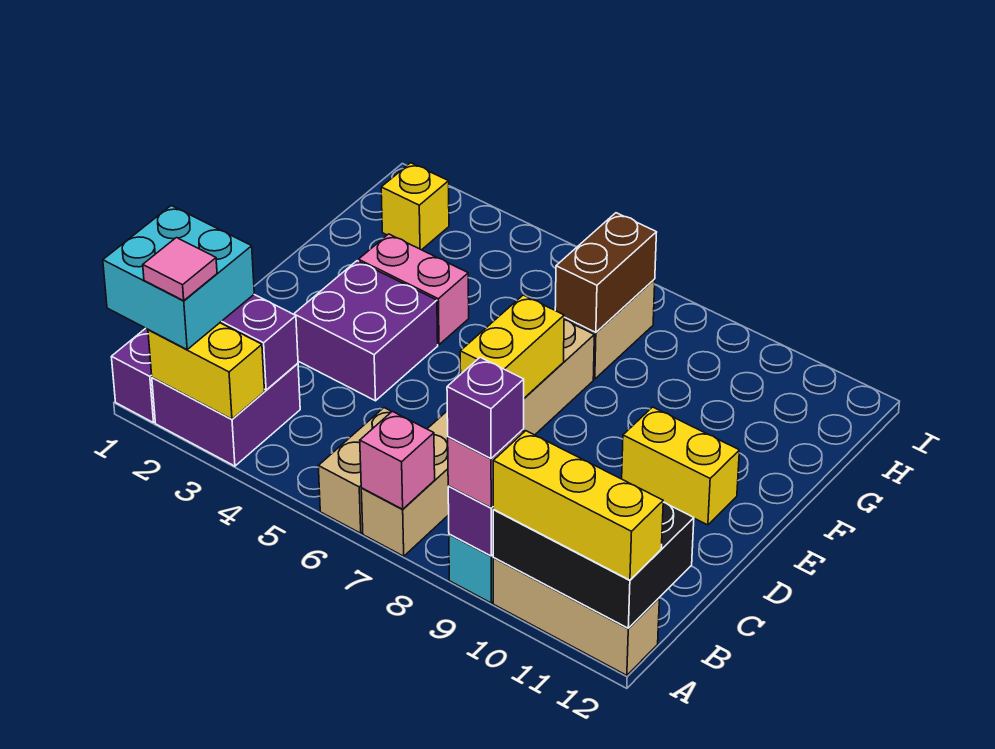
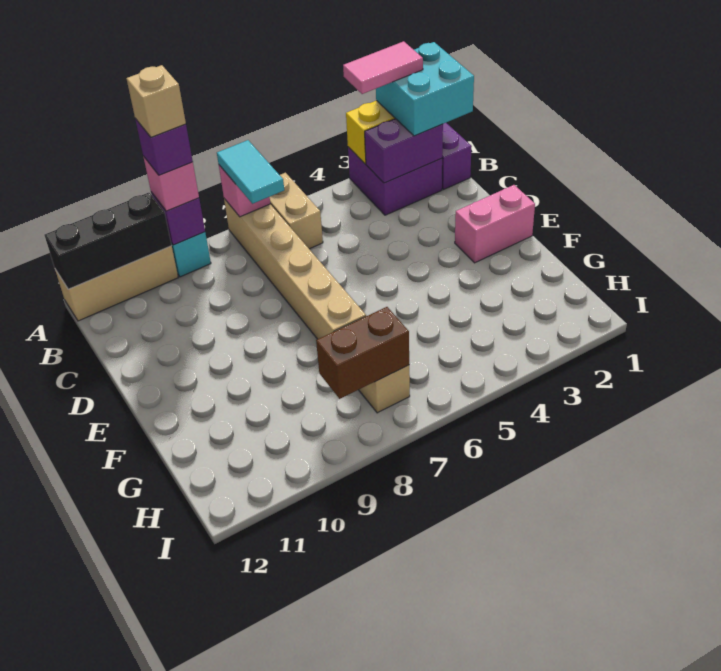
pink 1x1 tile [143,238,217,301] -> pink 1x2 tile [343,41,423,94]
none -> cyan 1x2 tile [217,140,284,204]
none -> tan 1x1 brick [127,65,186,137]
black 2x3 brick [493,502,694,628] -> black 1x3 brick [45,193,172,289]
yellow 1x3 brick [493,431,663,580] -> none
purple 2x2 brick [294,261,438,401] -> none
yellow 1x2 brick [460,295,564,398] -> none
yellow 1x2 brick [622,407,739,525] -> none
pink 1x2 brick [359,234,469,345] -> pink 1x2 brick moved to [455,185,535,263]
brown 1x2 brick [555,213,657,332] -> brown 1x2 brick turned to [316,307,409,399]
yellow 1x1 brick [381,163,449,250] -> none

